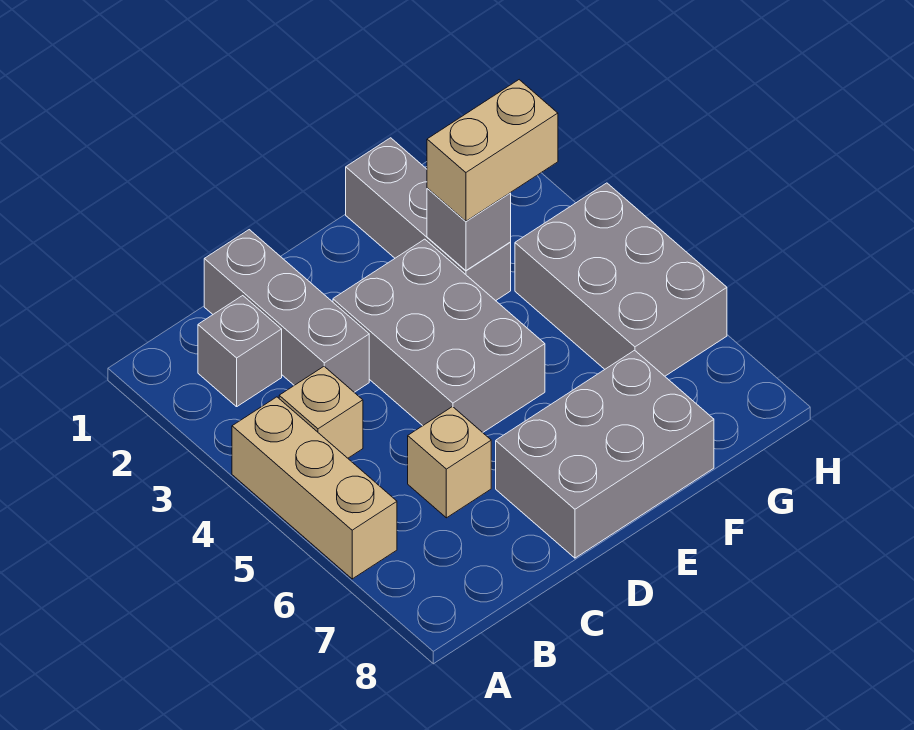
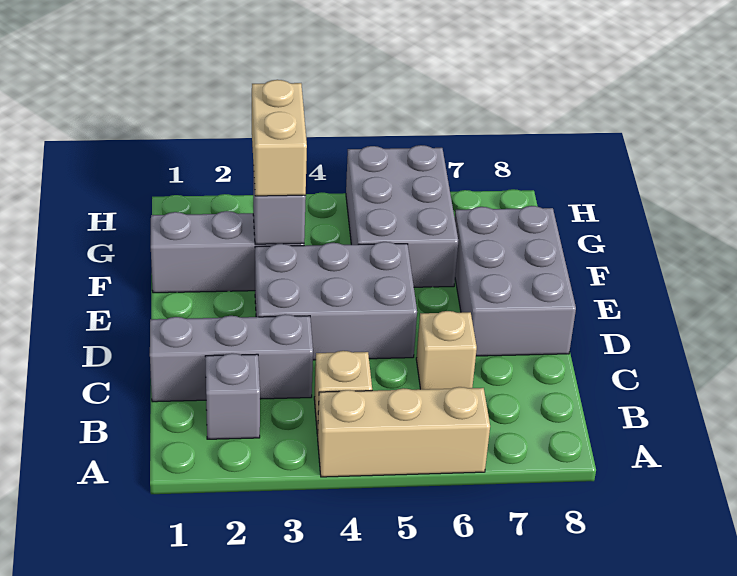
grey 2x3 brick [515,183,727,376] -> grey 2x3 brick turned to [346,145,458,287]

